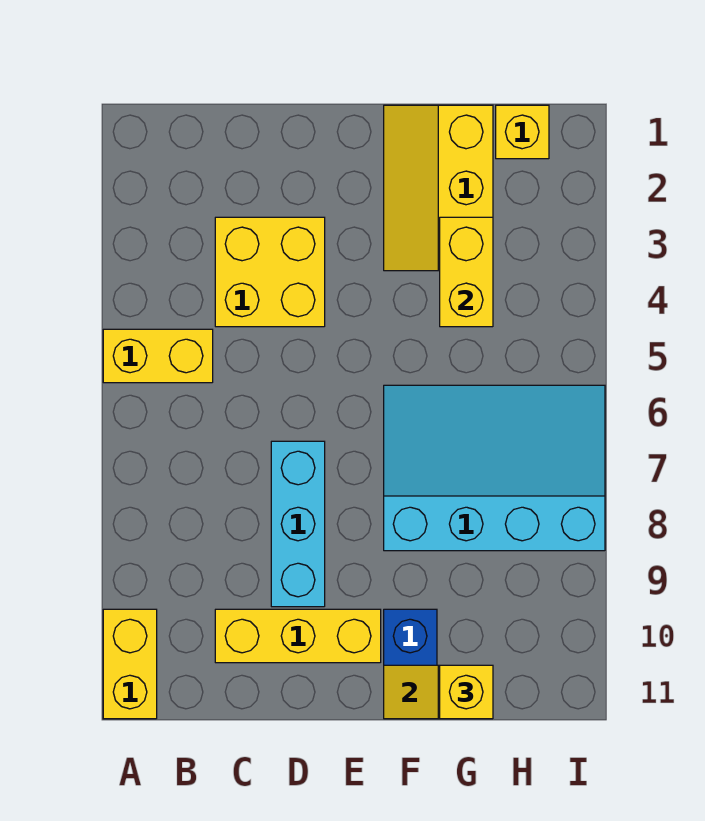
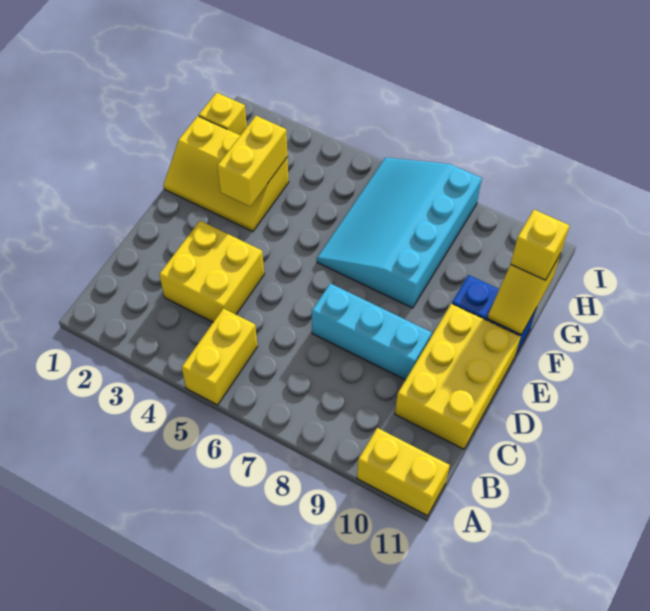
yellow 1x3 brick [215,609,381,663] -> yellow 2x3 brick [395,304,520,449]
yellow 1x2 brick [440,217,493,327] -> yellow 1x2 brick turned to [217,116,287,206]

